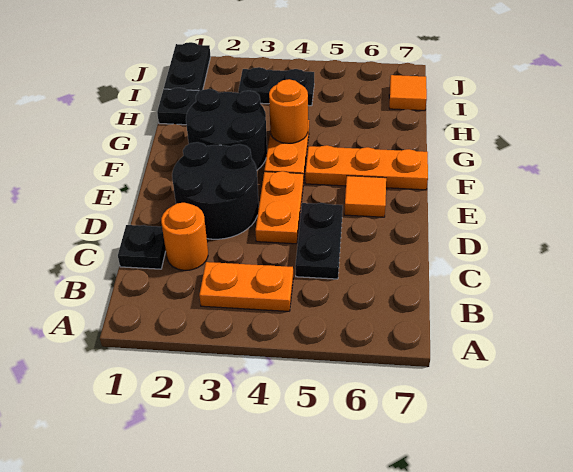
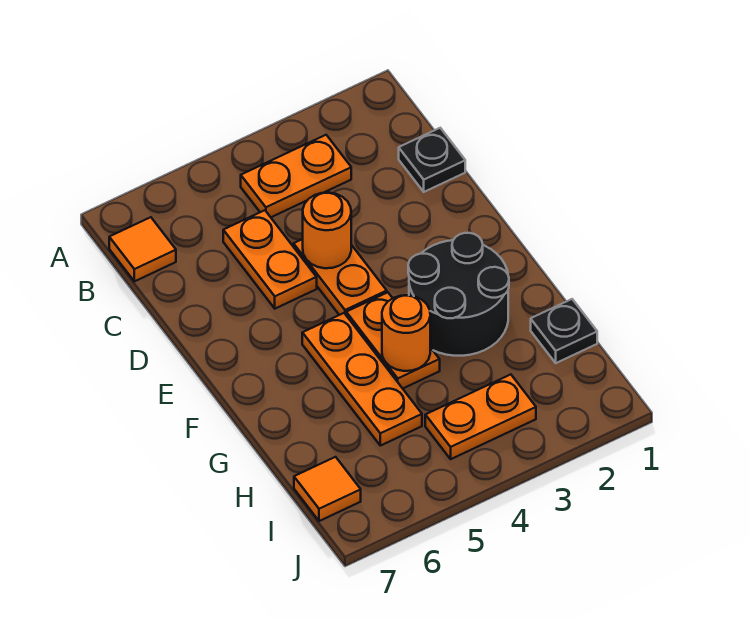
orange 1x1 round brick [161,203,208,270] -> orange 1x1 round brick moved to [303,193,351,268]
black 1x2 plate [295,203,343,279] -> orange 1x2 plate [223,210,317,309]
black 2x2 round brick [172,142,259,239] -> none
orange 1x1 tile [344,176,386,217] -> orange 1x1 tile moved to [109,217,176,281]
orange 1x3 plate [305,145,428,190] -> orange 1x3 plate turned to [302,313,422,446]
black 1x2 plate [164,42,211,91] -> none
black 1x2 plate [238,67,314,106] -> orange 1x2 plate [425,375,536,459]

